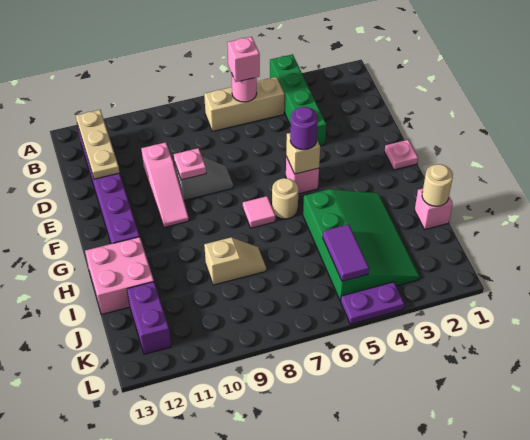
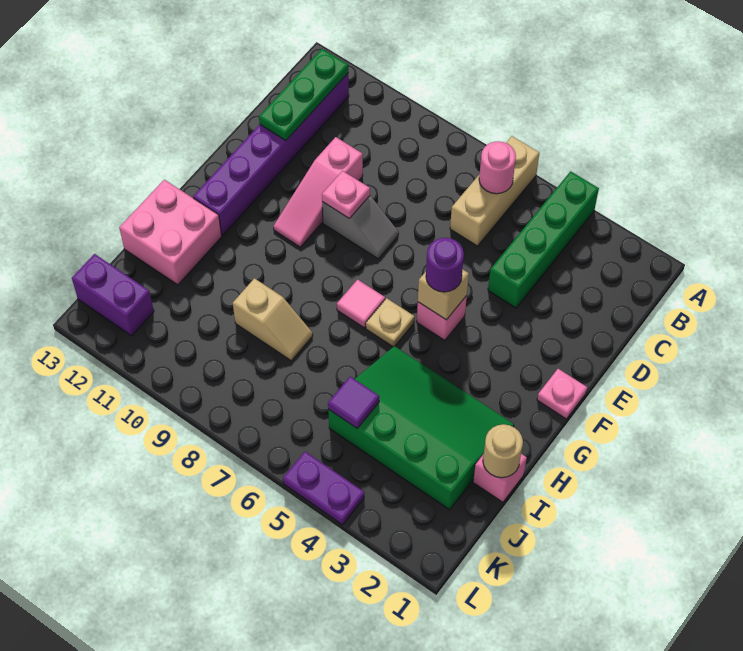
tan 1x3 brick [204,77,284,131] -> tan 1x3 brick turned to [450,136,539,246]
pink 1x1 brick [227,37,260,82] -> none
tan 1x3 plate [76,110,120,179] -> green 1x3 plate [259,49,348,140]
tan 1x1 round brick [272,178,299,219] -> tan 1x1 plate [366,298,415,347]
green 3x4 slope [303,189,420,301] -> green 3x4 slope turned to [328,346,514,510]
purple 1x2 tile [323,224,369,281] -> purple 1x1 tile [328,377,379,428]
purple 1x2 brick [127,282,171,354] -> purple 1x2 brick turned to [72,254,154,336]

